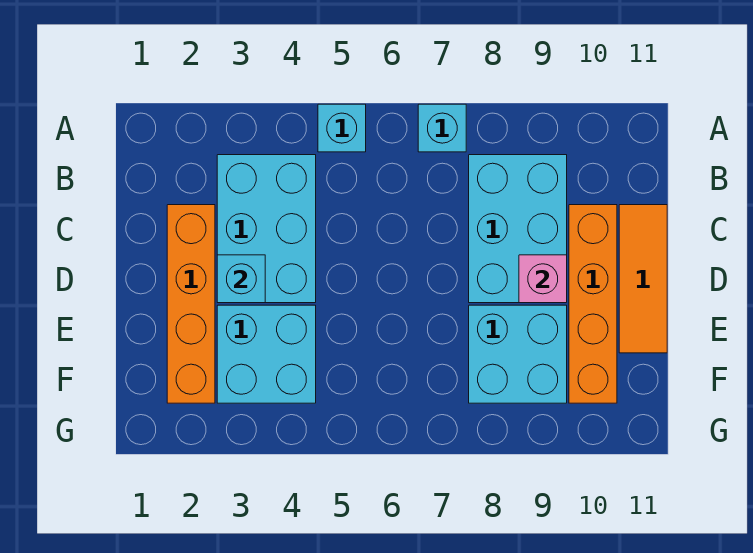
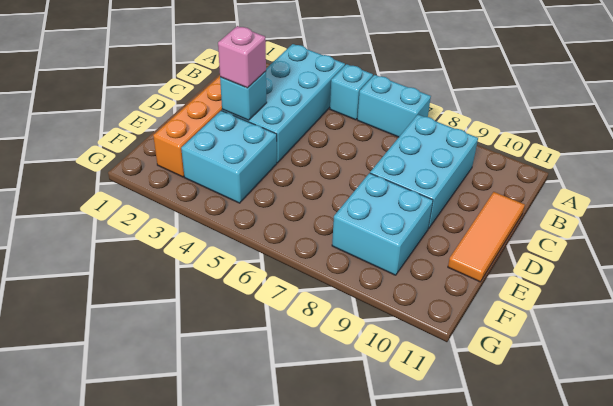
cyan 1x1 brick [418,104,466,152] -> cyan 1x2 brick [357,75,431,137]
cyan 2x3 brick [217,155,316,303] -> cyan 2x4 brick [222,44,345,163]
orange 1x4 brick [569,205,617,403] -> none
pink 1x1 brick [519,255,567,303] -> pink 1x1 brick moved to [218,26,266,88]

